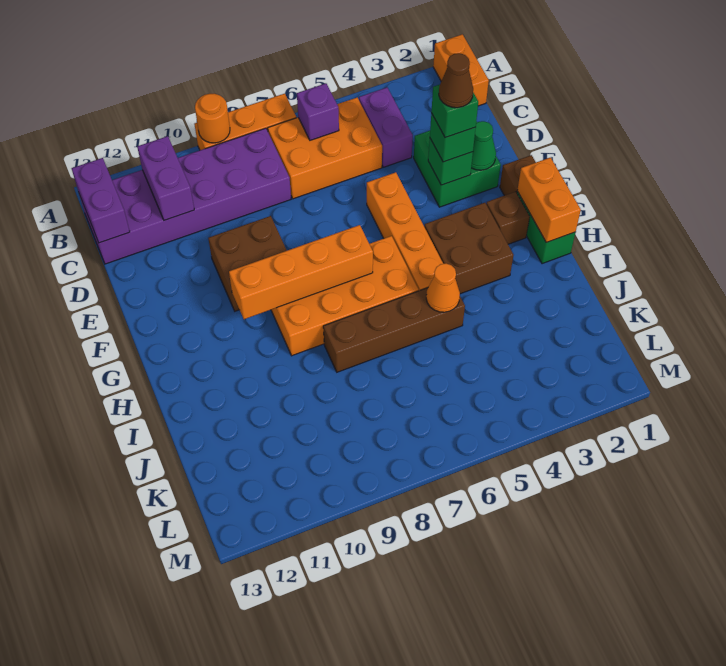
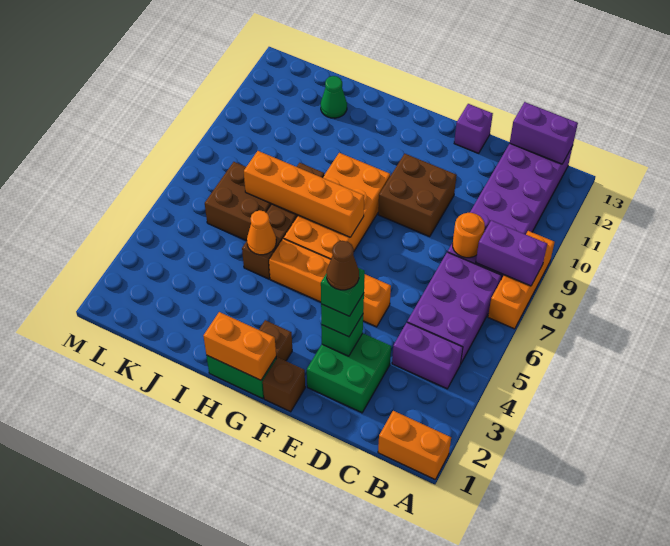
orange 1x1 round brick [195,94,230,143] -> orange 1x1 round brick moved to [453,213,485,258]
orange 2x3 brick [268,97,382,199] -> purple 2x3 brick [407,252,502,364]
purple 1x1 brick [297,83,339,140] -> purple 1x1 brick moved to [454,104,493,153]
purple 1x2 brick [137,136,194,220] -> purple 1x2 brick moved to [476,220,547,286]
green 1x1 cone [471,121,496,170] -> green 1x1 cone moved to [321,76,347,118]
brown 2x2 brick [424,203,514,294] -> brown 2x2 brick moved to [205,162,271,241]
orange 1x4 brick [229,225,373,319] -> orange 1x4 brick turned to [244,151,364,237]

